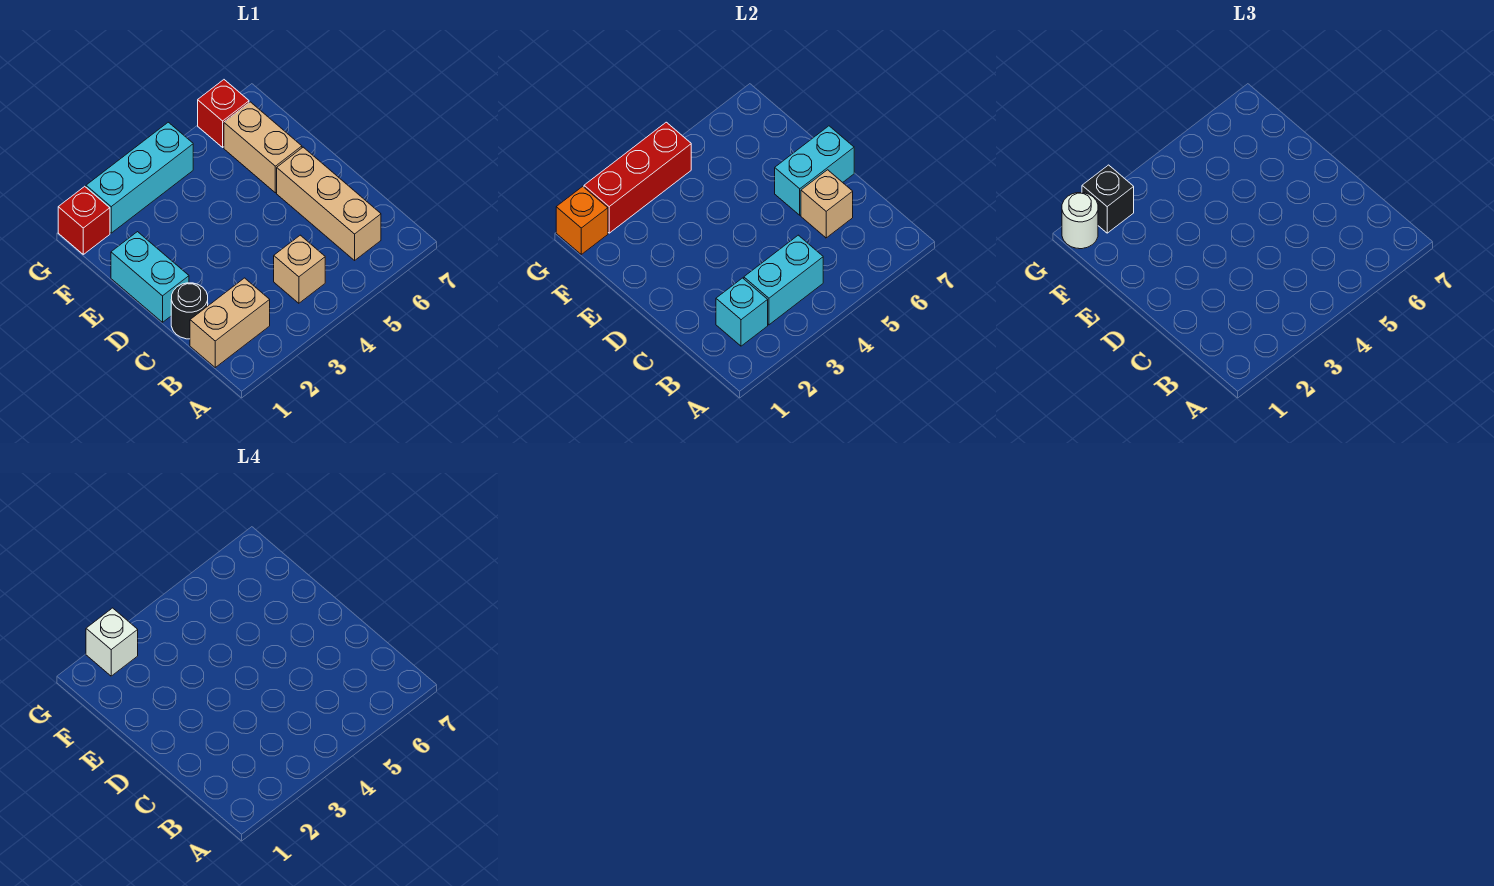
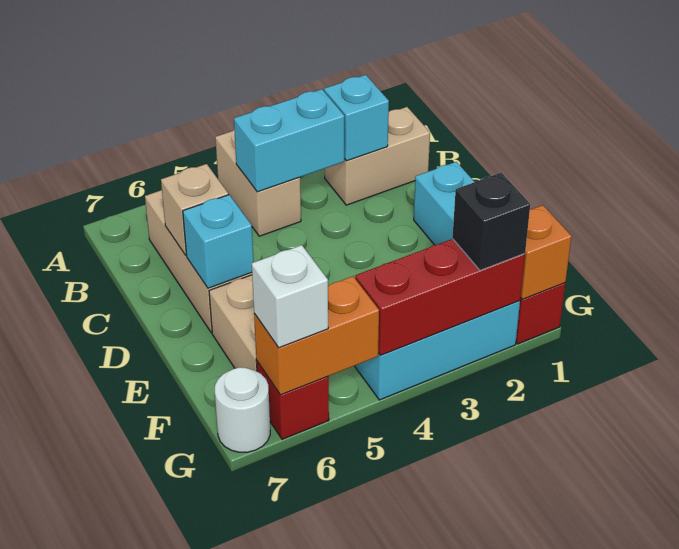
tan 1x1 brick [274,235,325,303] -> tan 1x2 brick [215,130,301,236]
black 1x1 round brick [171,283,208,339] -> none
cyan 1x2 brick [775,126,854,215] -> cyan 1x1 brick [183,195,253,288]
white 1x1 round brick [1062,193,1098,249] -> white 1x1 round brick moved to [215,367,270,452]
white 1x1 brick [86,608,138,676] -> white 1x1 brick moved to [252,245,328,348]
none -> orange 1x2 brick [254,276,379,395]

